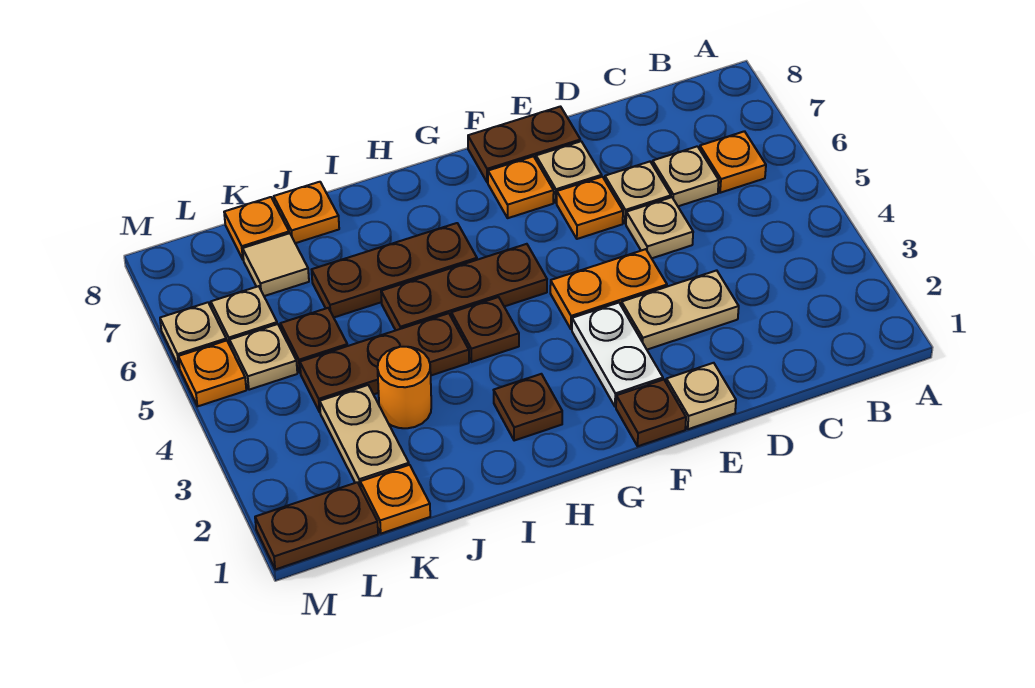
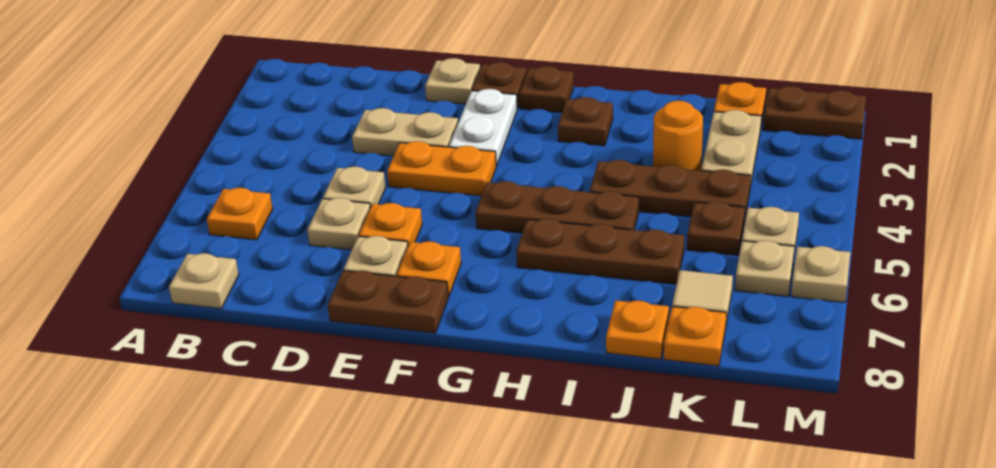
tan 1x1 plate [652,146,719,206] -> tan 1x1 plate moved to [169,253,239,309]
brown 1x1 plate [451,297,519,362] -> brown 1x1 plate moved to [519,66,574,113]
orange 1x1 plate [178,340,246,406] -> none

